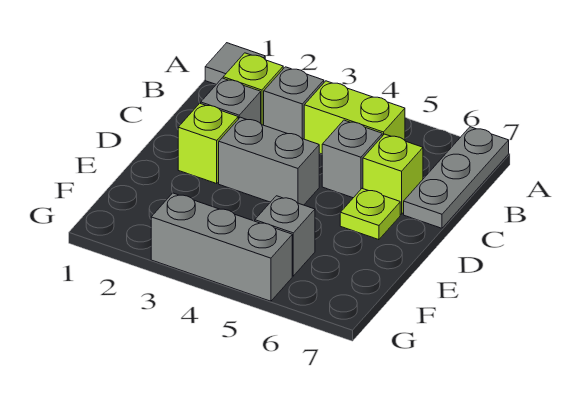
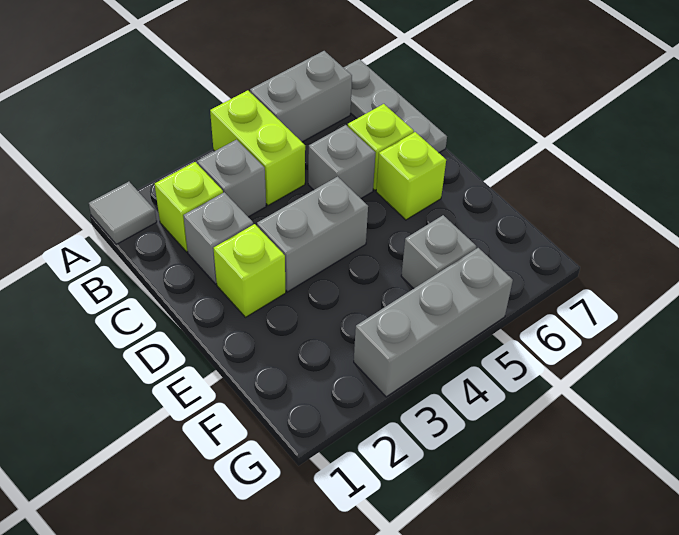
none -> grey 1x2 brick [250,51,352,142]
lime 1x2 brick [304,81,405,154] -> lime 1x2 brick turned to [210,90,305,205]
lime 1x1 plate [340,189,400,240] -> lime 1x1 brick [376,132,446,220]

